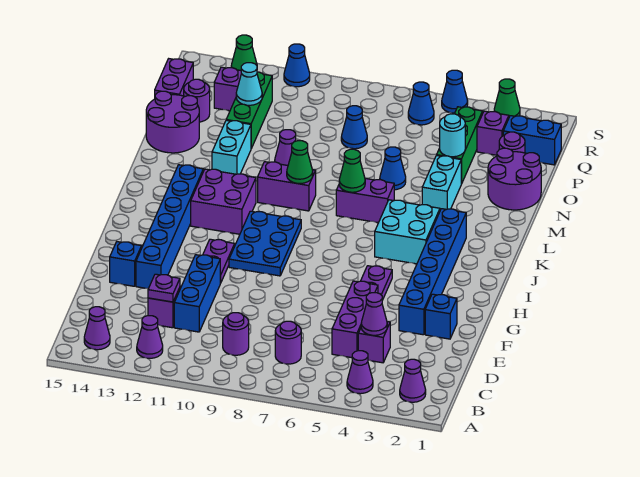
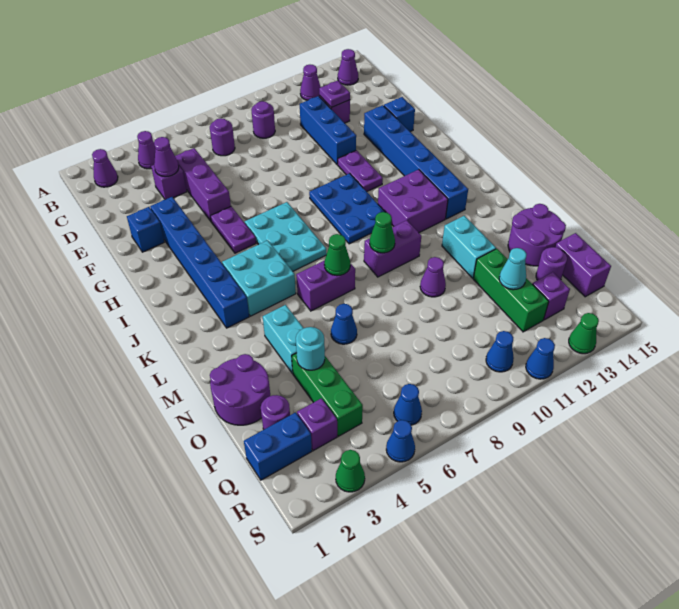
none -> cyan 2x3 plate [245,202,327,271]
blue 1x1 cone [341,106,367,149] -> blue 1x1 cone moved to [486,331,514,372]

